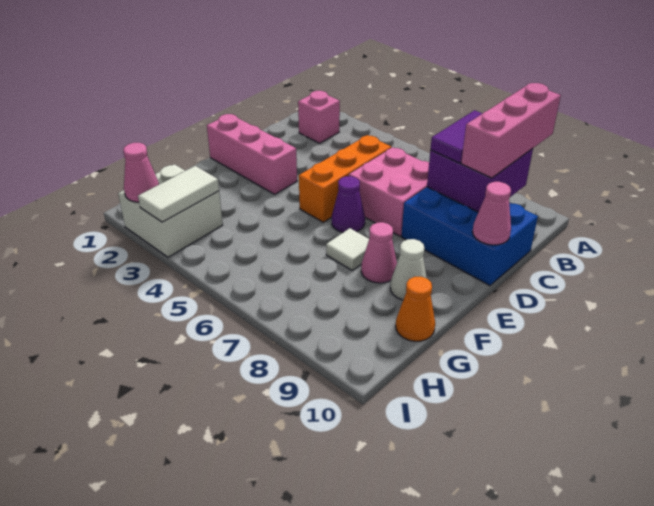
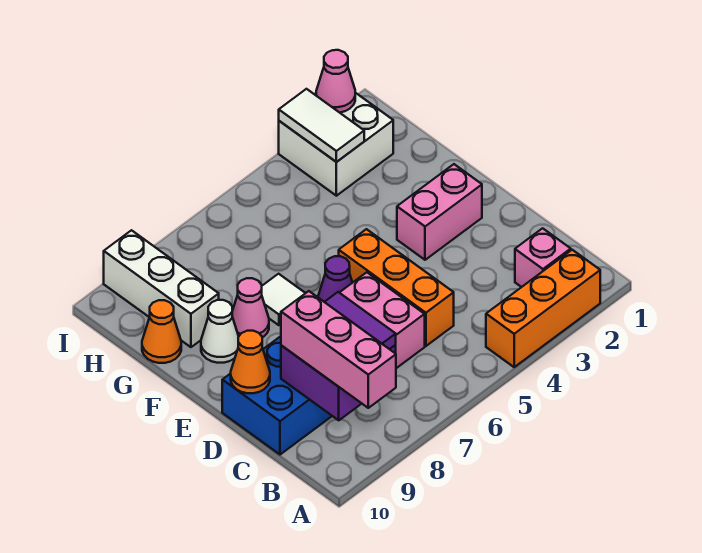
none -> orange 1x3 brick [486,250,600,367]
pink 1x1 cone [472,182,511,245] -> orange 1x1 cone [231,331,270,393]
pink 1x3 brick [207,114,297,194] -> pink 1x2 brick [397,164,482,260]
none -> white 1x3 brick [104,230,219,347]

